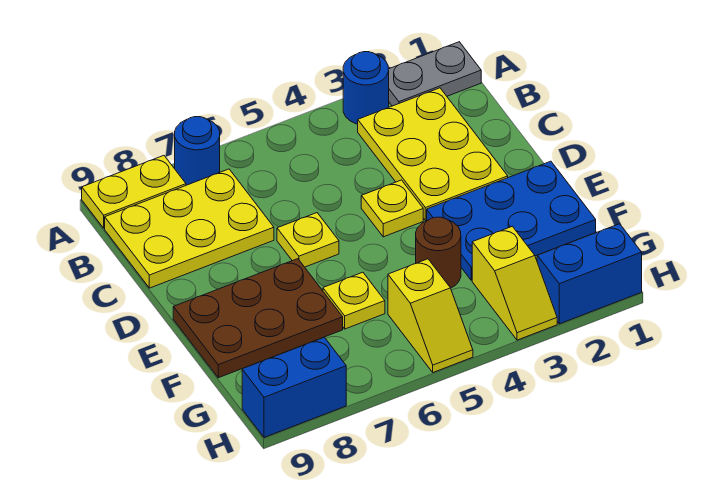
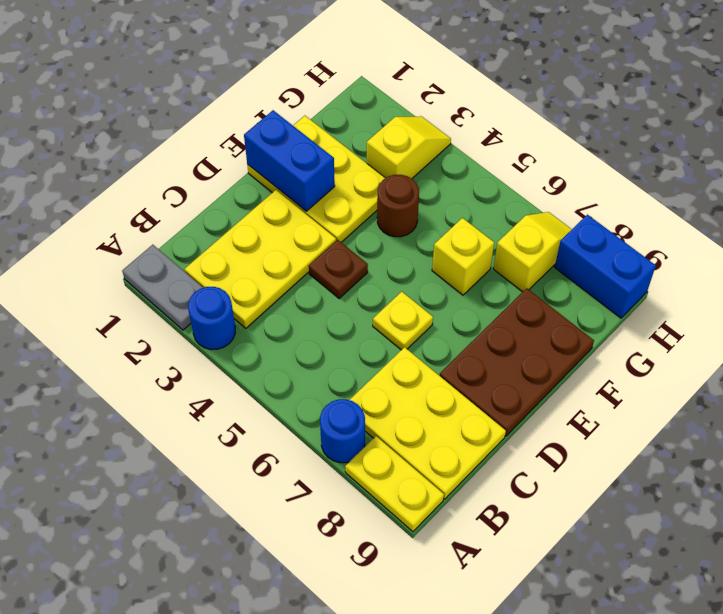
yellow 1x1 plate [361,180,423,237] -> brown 1x1 plate [309,240,368,299]
blue 2x3 plate [427,161,596,280] -> yellow 2x3 plate [247,116,385,242]
brown 2x3 plate [173,259,343,378] -> brown 2x3 plate turned to [439,288,594,436]
yellow 1x1 plate [323,272,385,329] -> yellow 1x1 brick [432,218,494,295]
yellow 1x2 slope [388,259,473,372] -> yellow 1x2 slope moved to [493,212,572,292]
blue 1x2 brick [537,224,642,324] -> blue 1x2 brick moved to [244,110,335,211]

